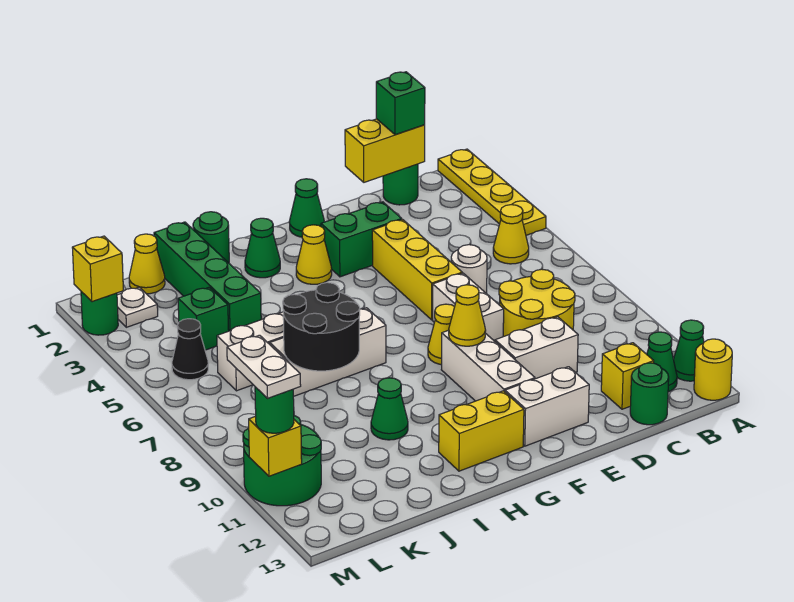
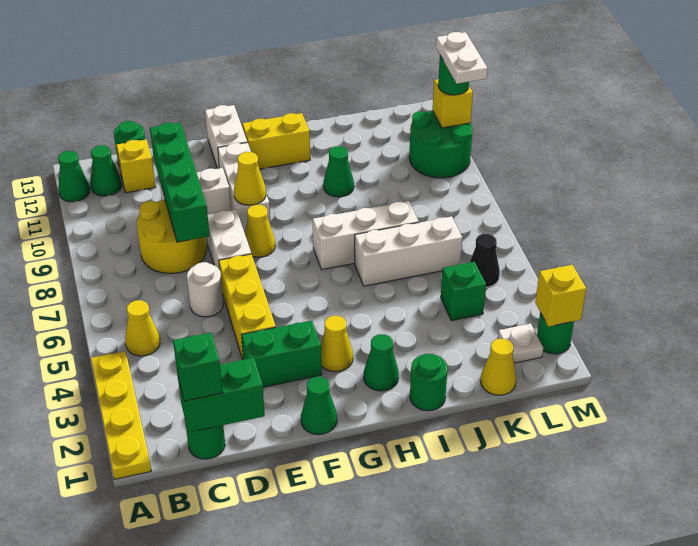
yellow 1x1 round brick [694,339,732,400] -> none
yellow 1x2 brick [345,119,425,182] -> green 1x2 brick [178,358,265,432]
white 1x2 brick [505,367,589,446] -> white 1x2 brick turned to [205,105,247,169]
black 2x2 round brick [283,283,360,371] -> none
green 1x4 brick [154,222,261,331] -> green 1x4 brick moved to [150,122,210,242]

